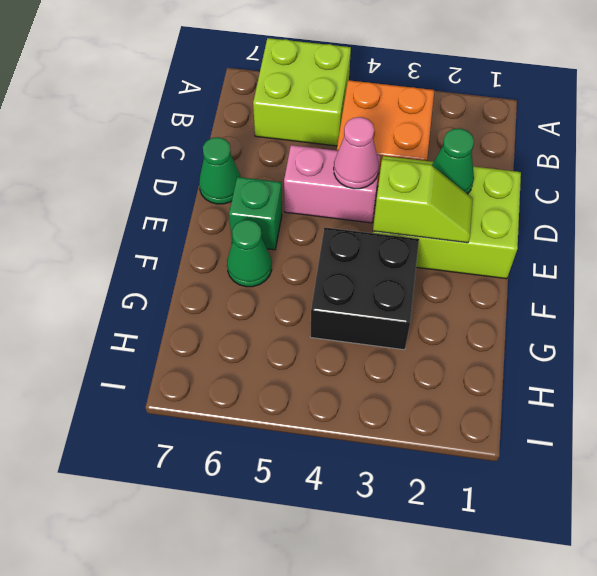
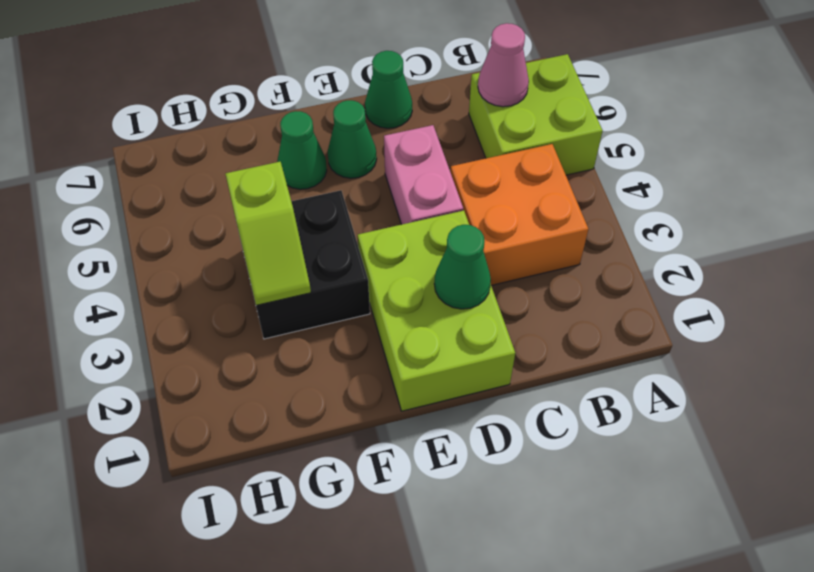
pink 1x1 cone [334,117,379,189] -> pink 1x1 cone moved to [478,23,529,107]
lime 1x2 slope [373,159,473,243] -> lime 1x2 slope moved to [226,162,311,305]
green 1x1 brick [229,177,282,250] -> green 1x1 cone [328,100,377,178]

